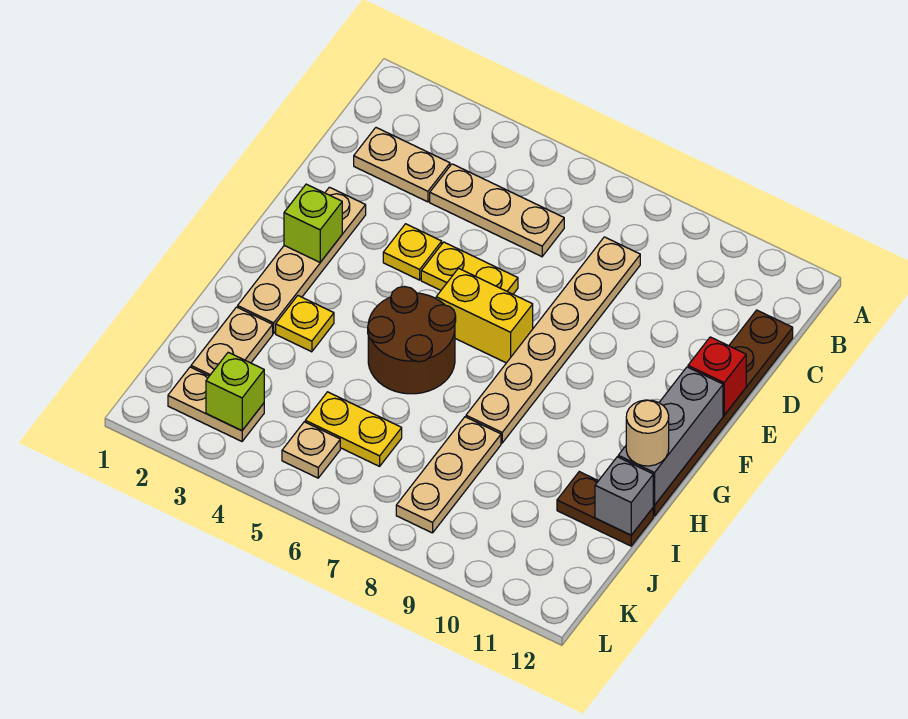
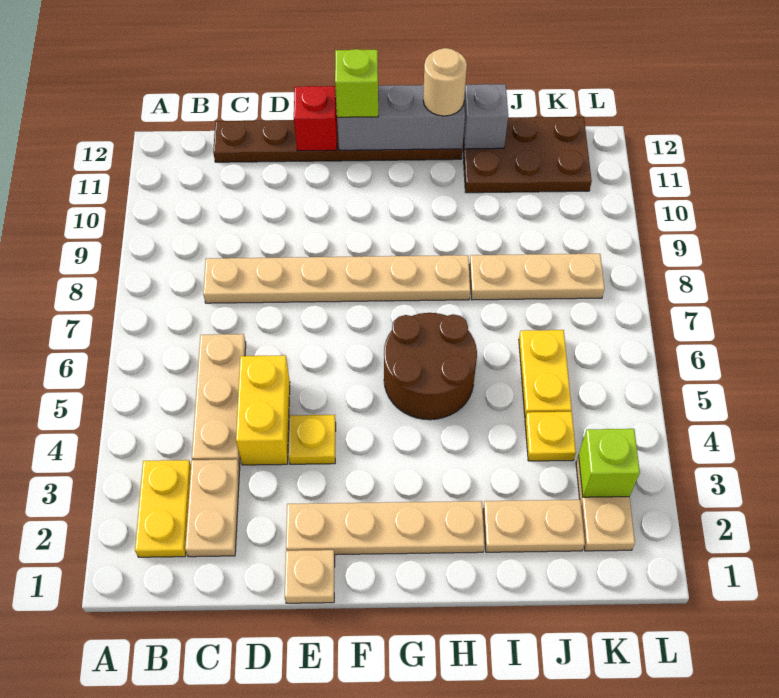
yellow 1x2 plate [421,242,518,294] -> yellow 1x2 plate moved to [135,460,191,557]
lime 1x1 brick [284,184,342,262] -> lime 1x1 brick moved to [335,49,378,117]
yellow 1x2 brick [436,268,533,363] -> yellow 1x2 brick moved to [236,355,290,465]
yellow 1x1 plate [276,296,334,352] -> yellow 1x1 plate moved to [525,412,576,461]
brown 1x2 plate [557,472,653,546] -> brown 2x3 plate [463,117,592,193]
tan 1x1 plate [282,422,340,478] -> tan 1x1 plate moved to [285,550,335,603]

